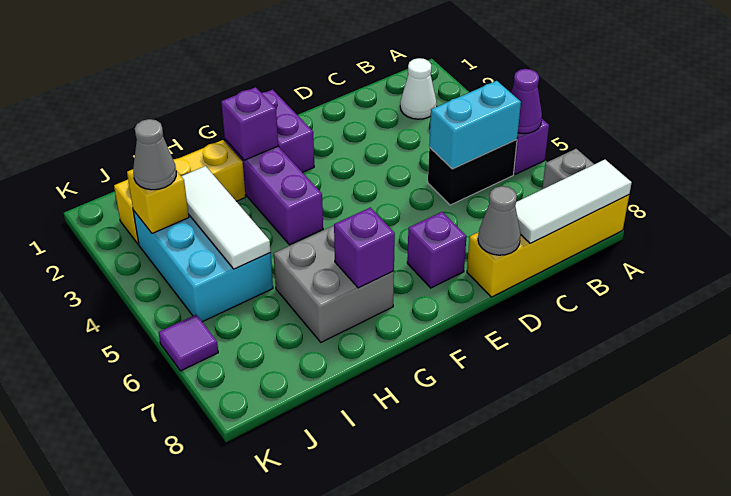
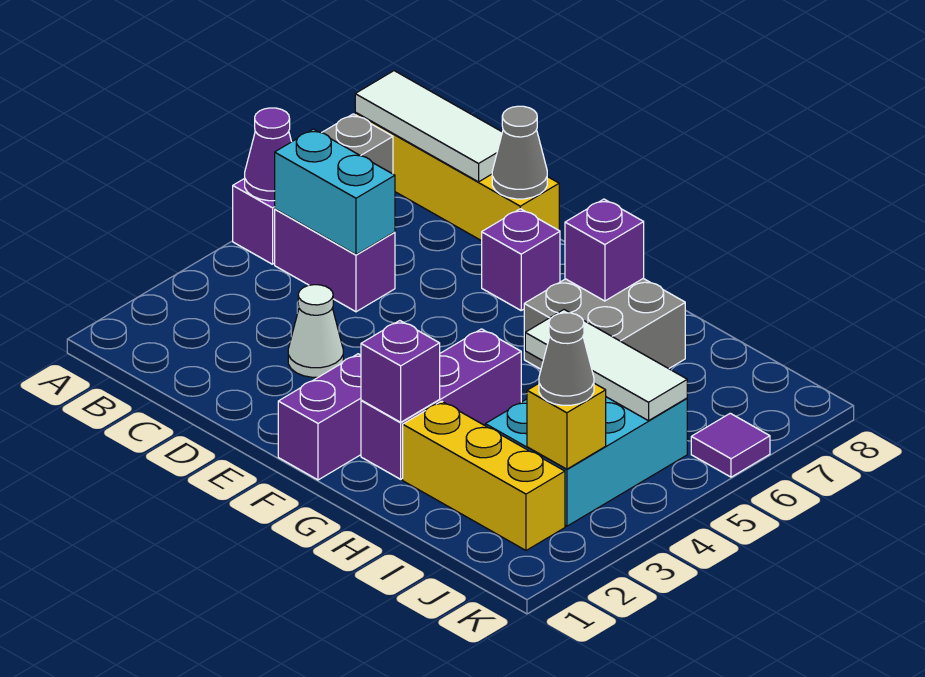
white 1x1 cone [400,58,437,119] -> white 1x1 cone moved to [288,285,343,377]
black 1x2 brick [428,140,517,205] -> purple 1x2 brick [275,209,395,312]
white 1x3 tile [181,166,270,269] -> white 1x3 tile turned to [525,310,687,421]

